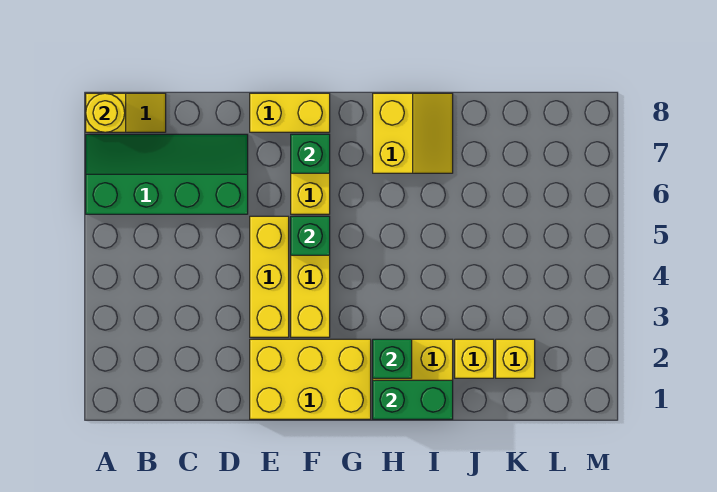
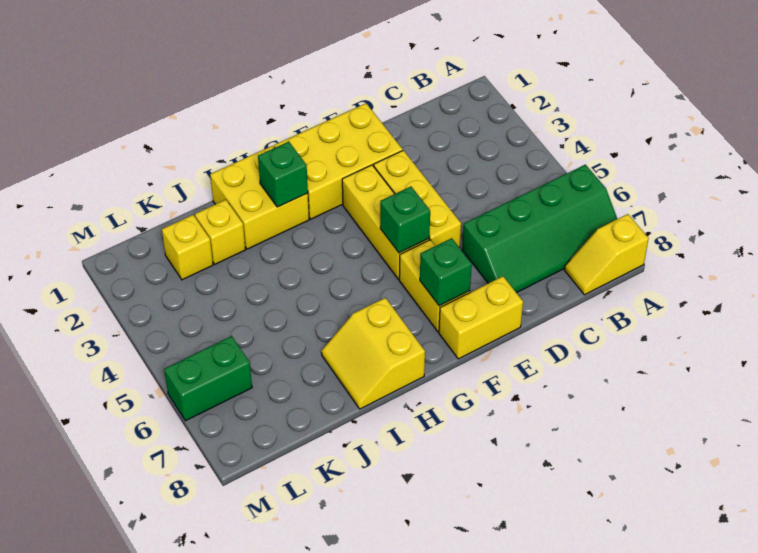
yellow 1x1 round brick [86,93,125,132] -> none
green 1x2 brick [373,380,453,419] -> green 1x2 brick moved to [164,336,252,421]

